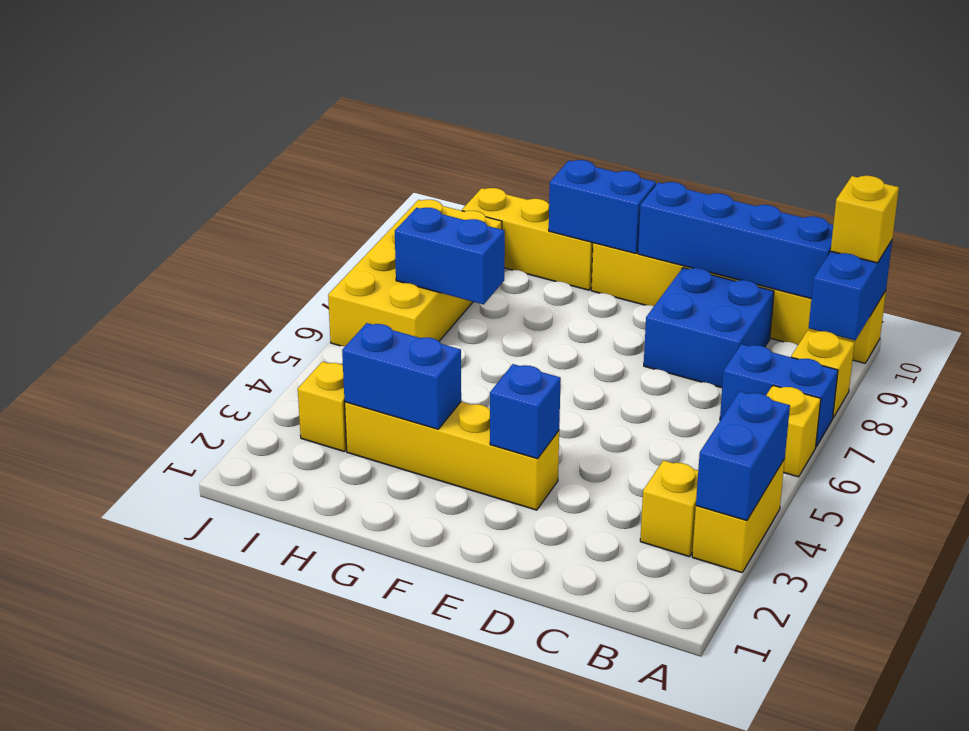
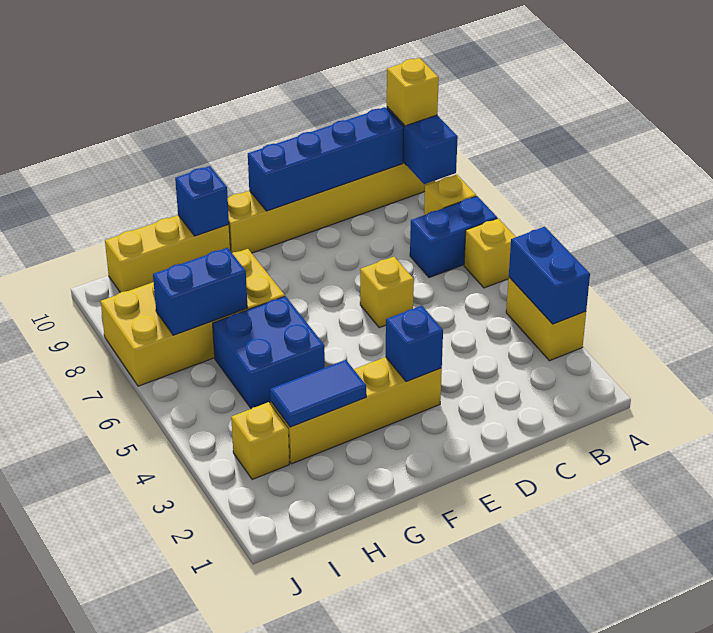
yellow 1x1 brick [640,460,698,557] -> yellow 1x1 brick moved to [360,257,414,328]
blue 2x2 brick [644,268,774,388] -> blue 2x2 brick moved to [213,296,325,409]
blue 1x2 brick [549,160,656,254] -> blue 1x1 brick [175,166,229,236]
blue 1x2 brick [342,323,461,429] -> blue 1x2 tile [270,360,366,427]
yellow 2x4 brick [328,200,502,347] -> yellow 2x4 brick turned to [101,249,285,386]

